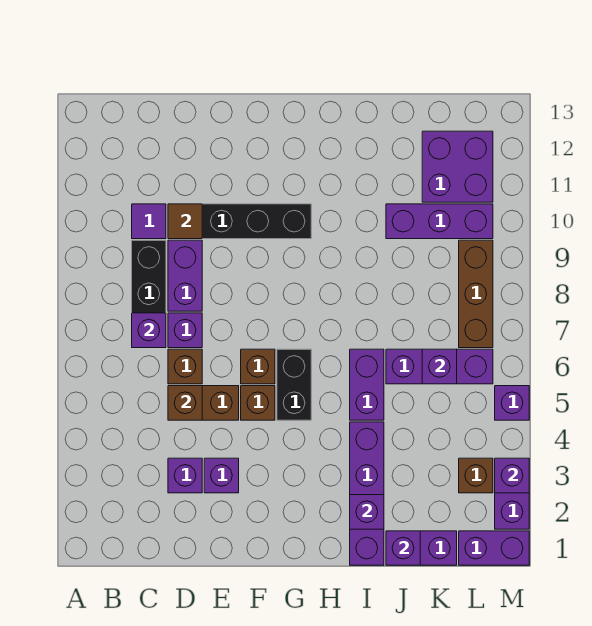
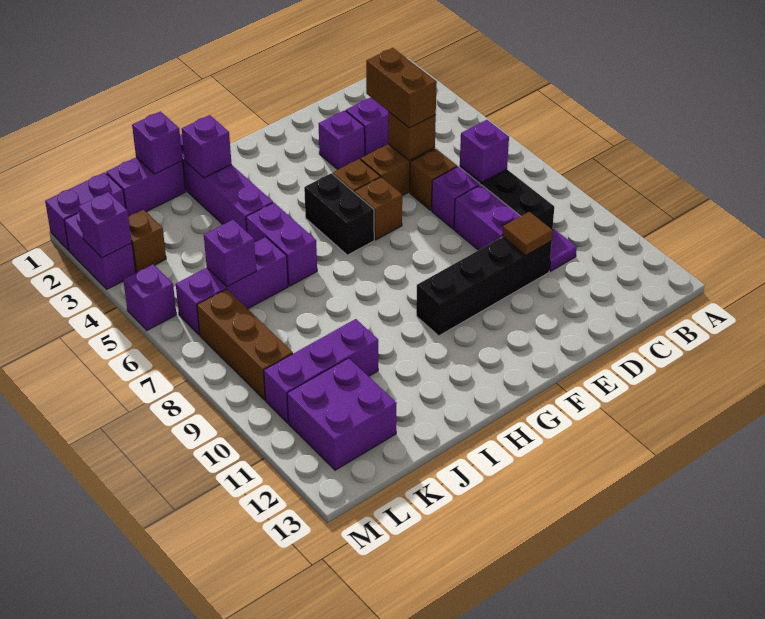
none -> brown 1x2 brick [366,48,437,128]

